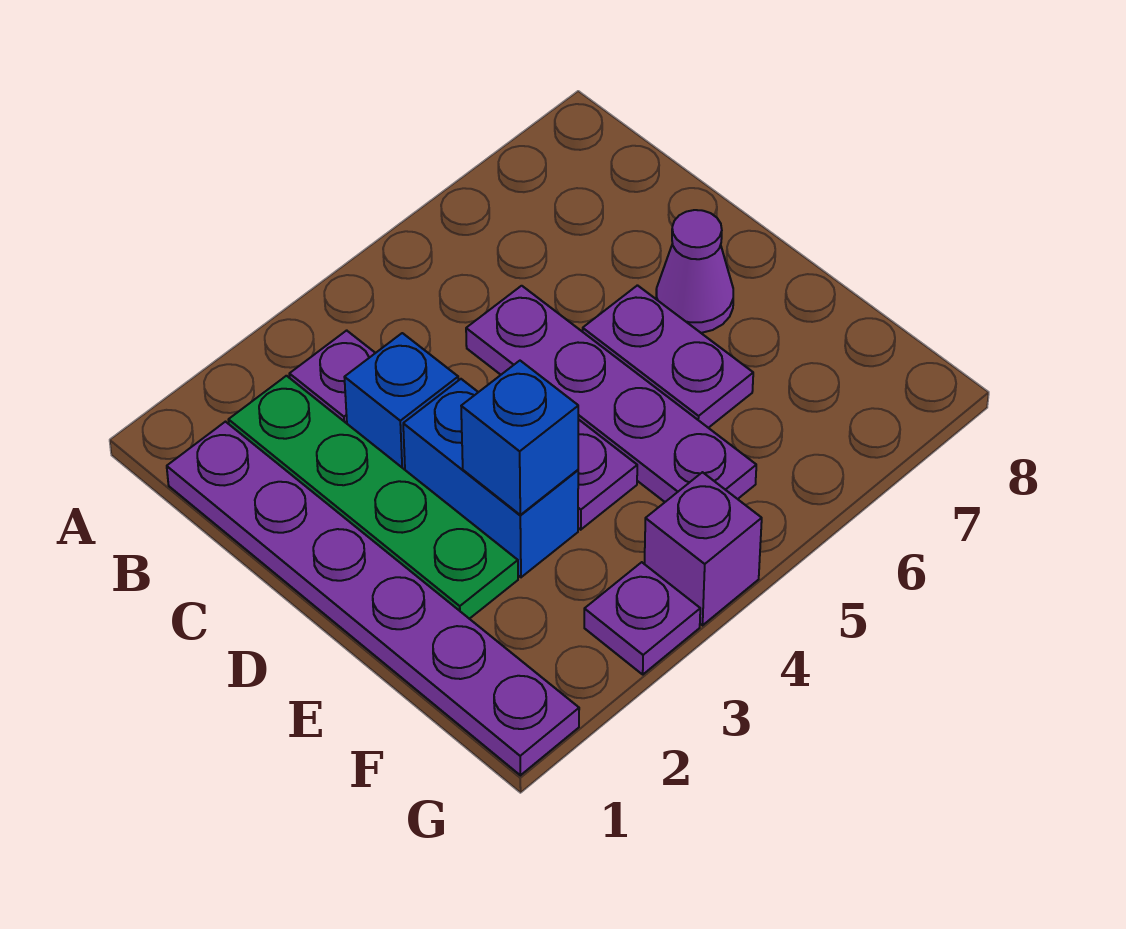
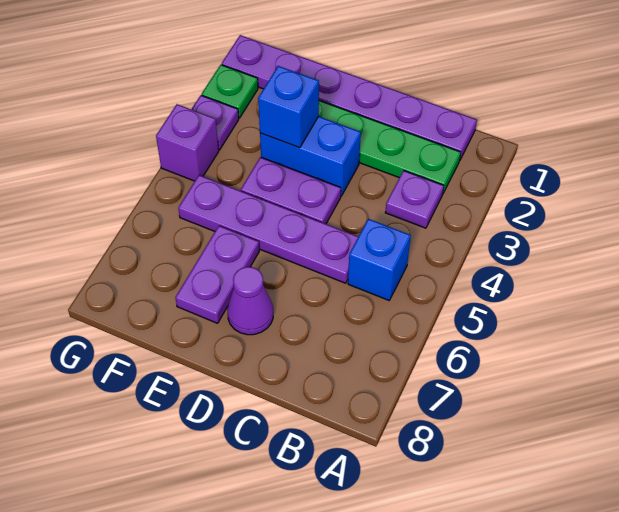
blue 1x1 brick [344,333,458,470] -> blue 1x1 brick moved to [348,219,411,300]
purple 1x2 plate [583,285,753,428] -> purple 1x2 plate turned to [175,226,259,323]
none -> green 1x1 plate [202,65,258,118]

